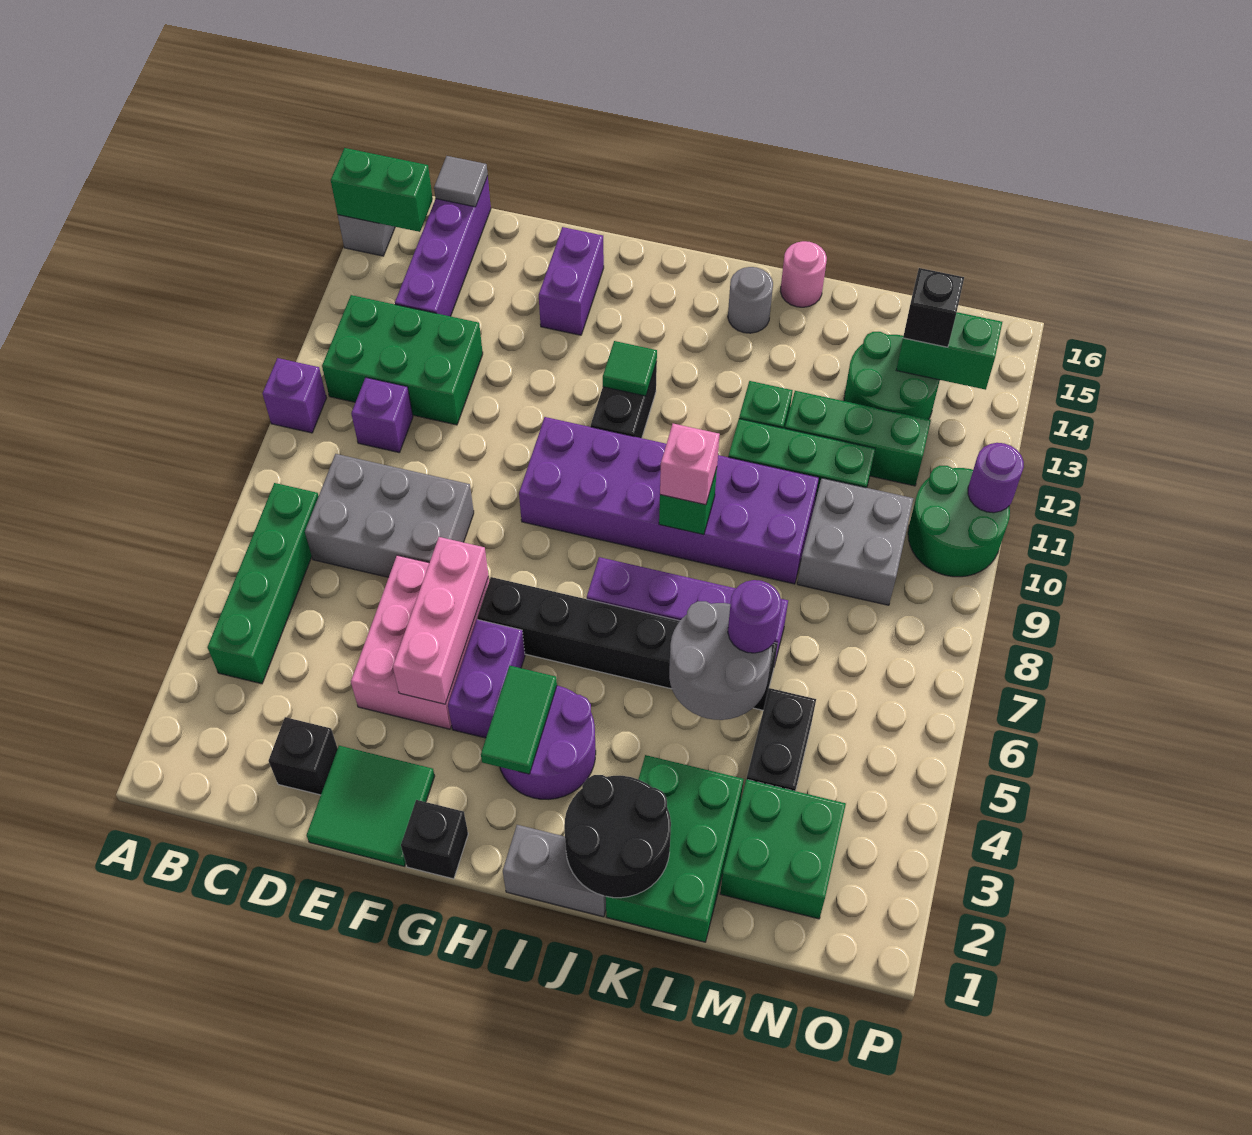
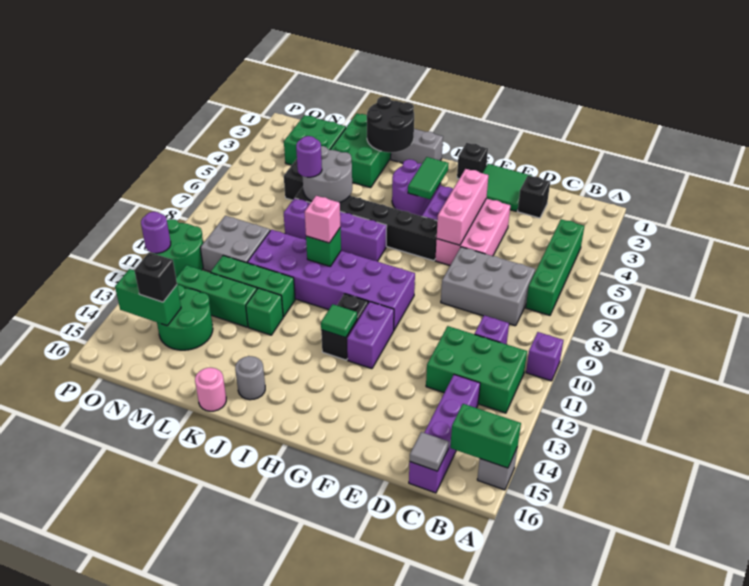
purple 1x2 brick [539,227,604,335] -> purple 1x2 brick moved to [347,302,394,369]

